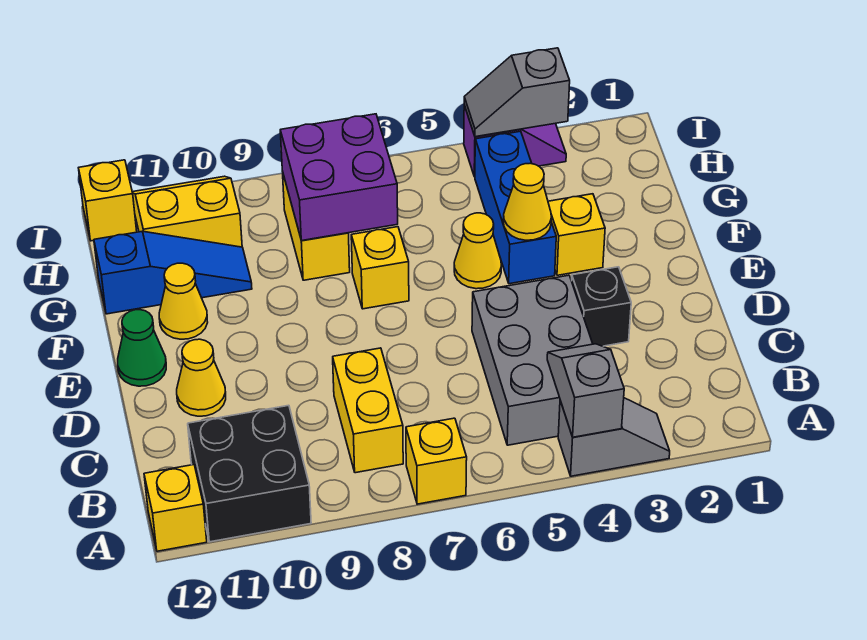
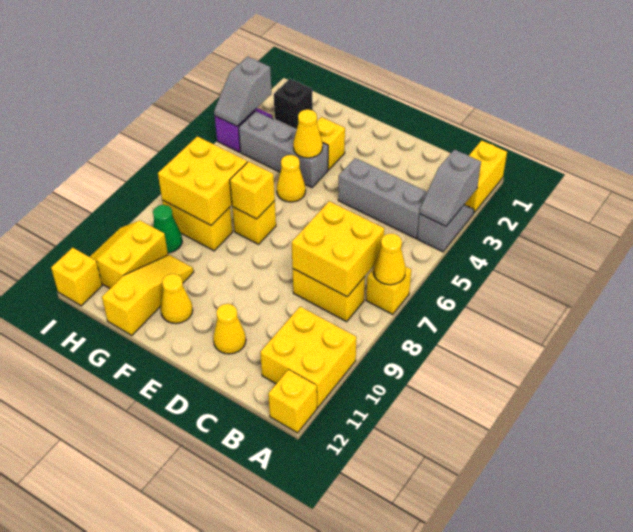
none -> yellow 1x2 brick [464,140,507,213]
grey 1x2 slope [547,344,624,437] -> grey 1x2 slope turned to [420,150,481,226]
none -> yellow 1x1 cone [373,233,406,285]
black 2x2 brick [188,405,311,542] -> yellow 2x2 brick [260,307,356,408]
grey 2x3 brick [472,275,593,445] -> grey 1x3 brick [338,158,427,238]
none -> yellow 2x2 brick [292,201,384,297]
black 1x1 brick [572,267,631,346] -> black 1x1 brick moved to [274,79,313,130]
green 1x1 cone [118,310,166,386] -> green 1x1 cone moved to [153,205,182,253]
blue 1x3 brick [475,131,556,284] -> grey 1x3 brick [239,111,328,188]
none -> yellow 1x1 brick [230,162,275,219]
purple 2x2 brick [280,114,398,241] -> yellow 2x2 brick [158,136,247,225]
blue 1x3 slope [94,231,252,314] -> yellow 1x3 slope [102,255,194,335]

